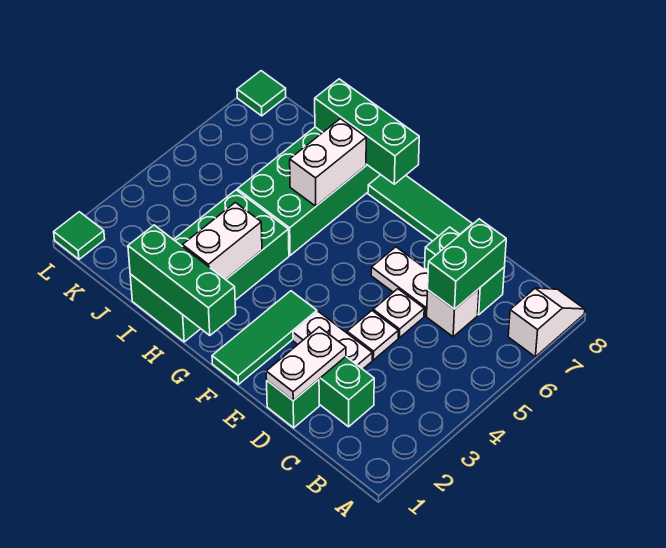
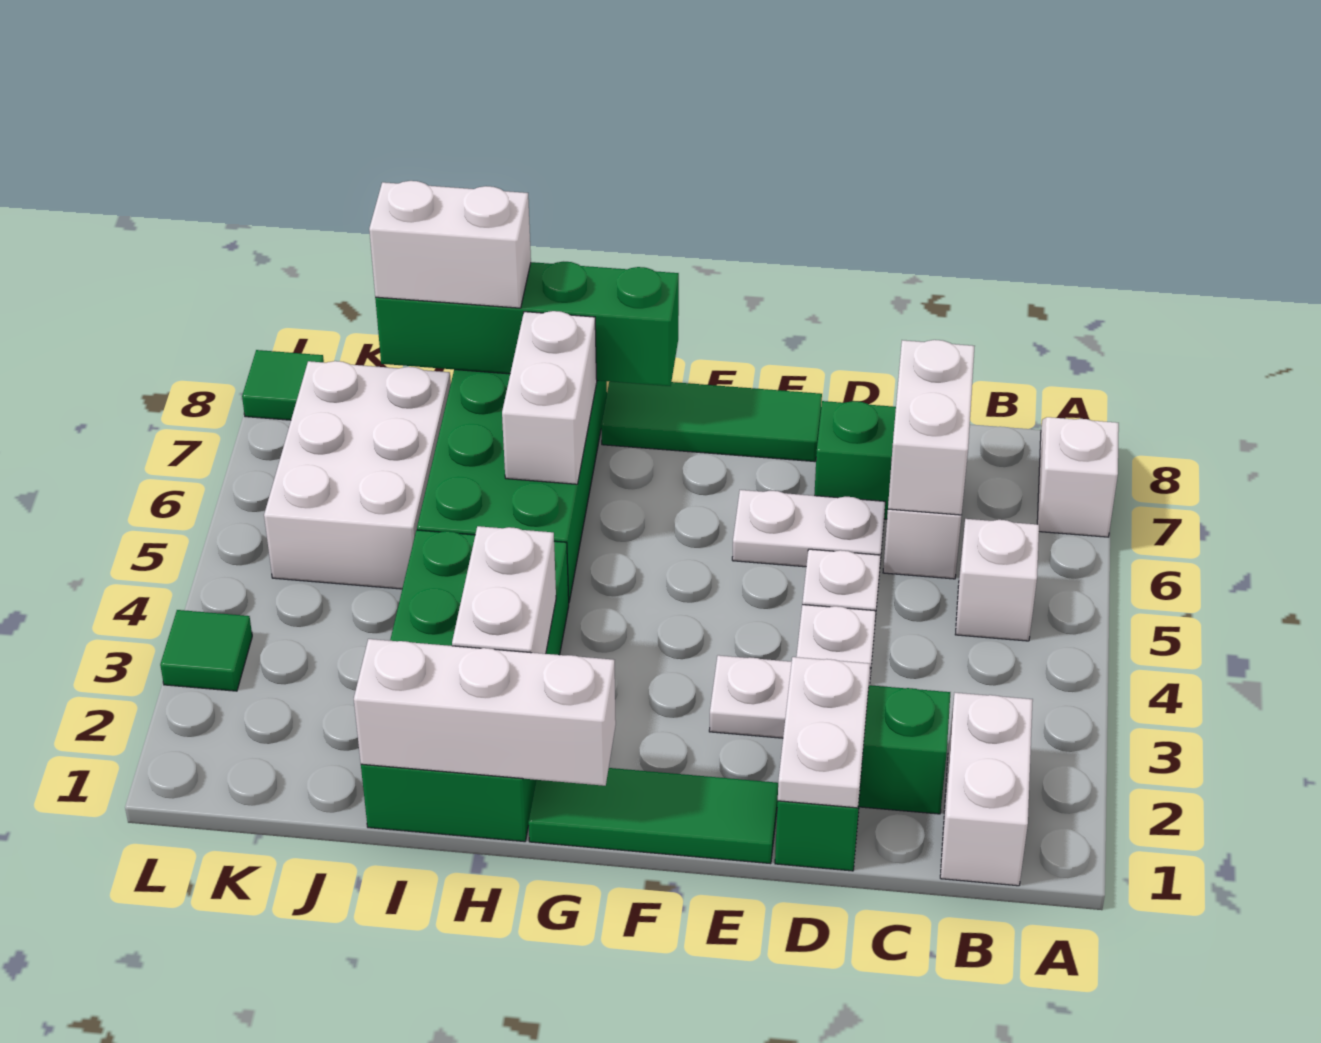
none -> white 1x2 brick [940,693,1033,886]
none -> white 1x1 brick [955,519,1039,641]
green 1x2 brick [428,219,506,309] -> white 1x2 brick [888,340,975,515]
green 1x3 tile [212,291,317,384] -> green 1x3 tile turned to [528,768,778,864]
green 1x3 brick [128,225,236,336] -> white 1x3 brick [354,639,616,786]
green 1x3 brick [315,79,419,184] -> green 1x4 brick [375,262,679,386]
none -> white 1x2 brick [369,181,531,308]
none -> white 2x3 brick [264,361,451,589]
green 1x1 tile [54,212,105,259] -> green 1x1 tile moved to [160,610,252,691]

